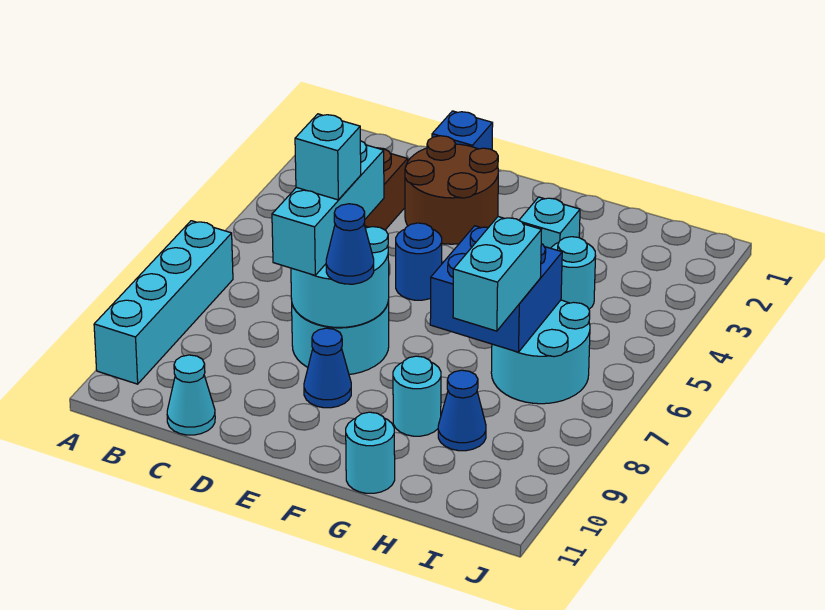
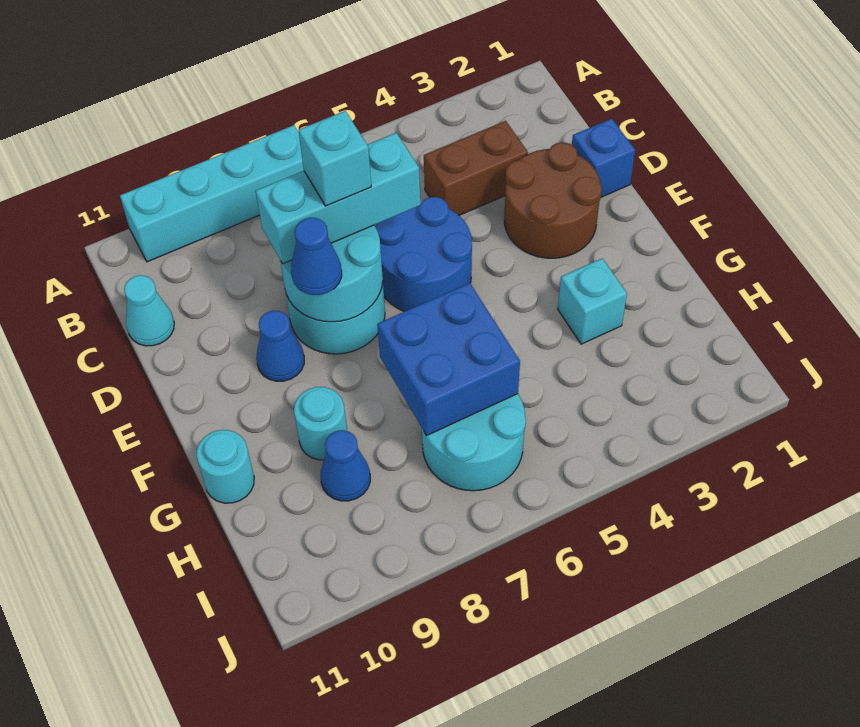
blue 1x1 round brick [396,223,442,300] -> blue 2x2 round brick [375,197,472,311]
cyan 1x1 round brick [551,237,596,309] -> none
cyan 1x2 brick [453,217,541,331] -> none

